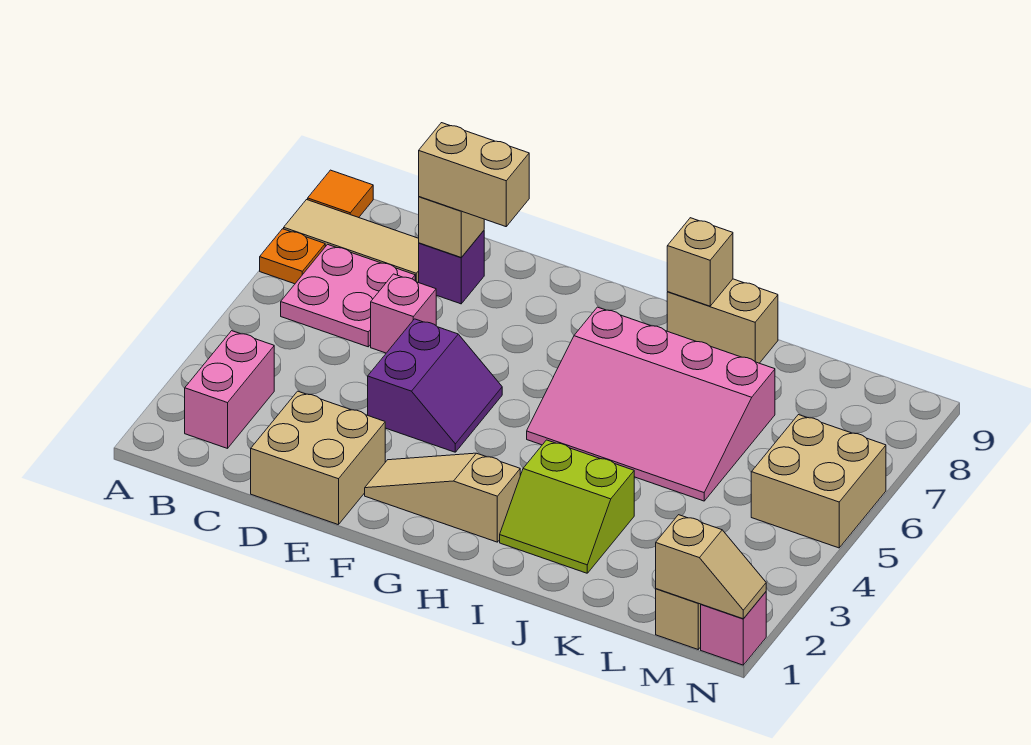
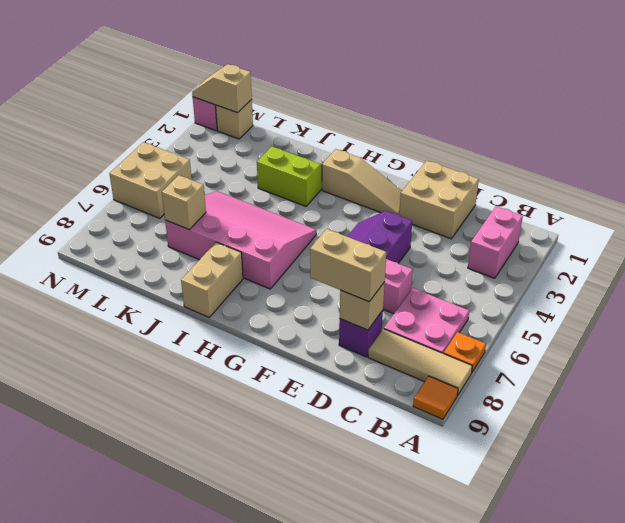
tan 1x2 brick [667,279,778,363] -> tan 1x2 brick turned to [181,242,243,317]
tan 1x1 brick [667,218,733,306] -> tan 1x1 brick moved to [162,175,206,229]

